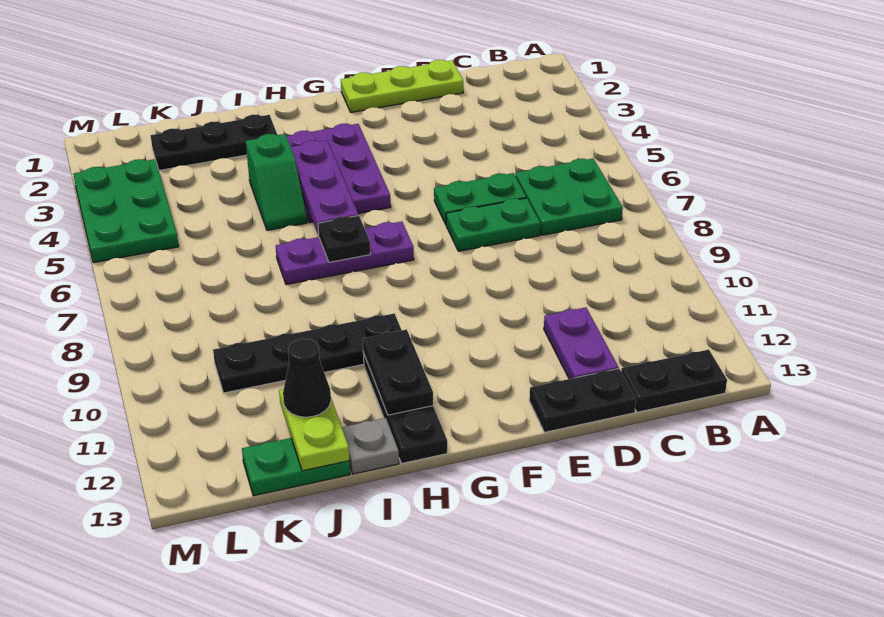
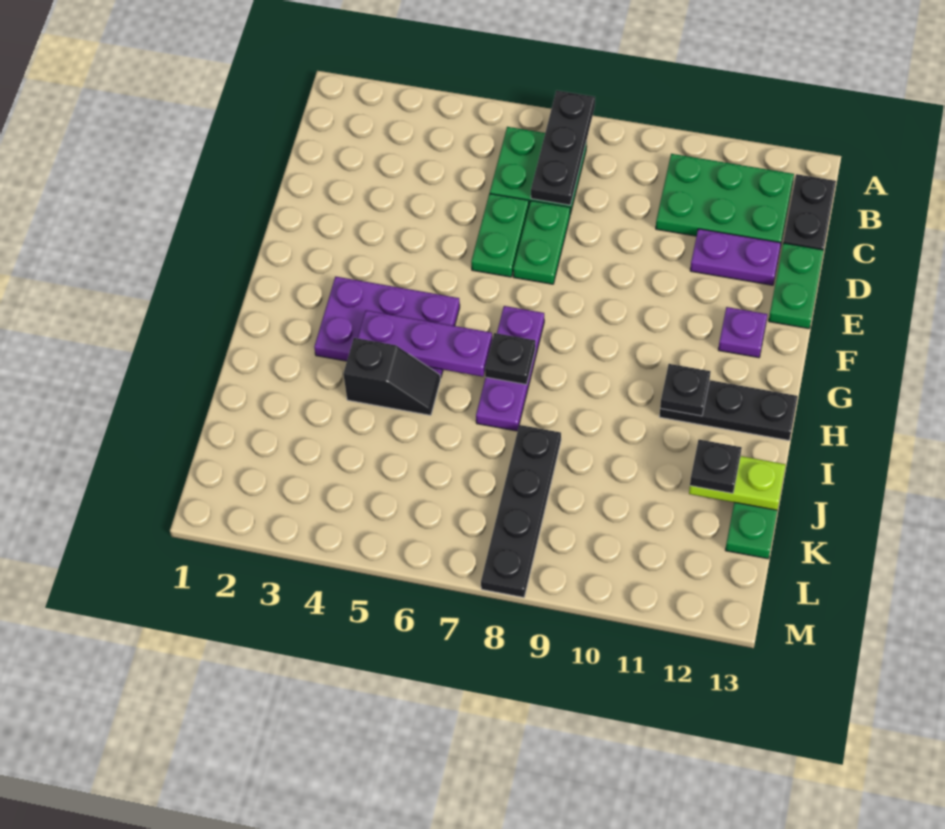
lime 1x3 plate [341,60,463,112] -> none
black 1x2 plate [529,369,636,432] -> green 1x2 plate [769,243,824,329]
none -> purple 1x1 plate [718,307,767,358]
black 1x4 plate [213,313,402,393] -> black 1x4 plate moved to [481,425,561,597]
black 1x2 plate [363,330,433,415] -> black 1x1 plate [660,364,711,416]
black 1x3 plate [151,115,277,170] -> black 1x3 plate moved to [531,91,595,205]
green 1x2 slope [246,134,307,230] -> black 1x2 slope [343,338,440,415]
grey 1x1 plate [342,418,399,474] -> none
black 1x1 cone [283,339,331,417] -> black 1x1 plate [690,440,742,493]
green 2x3 plate [73,159,179,263] -> green 2x3 plate moved to [656,154,794,243]

